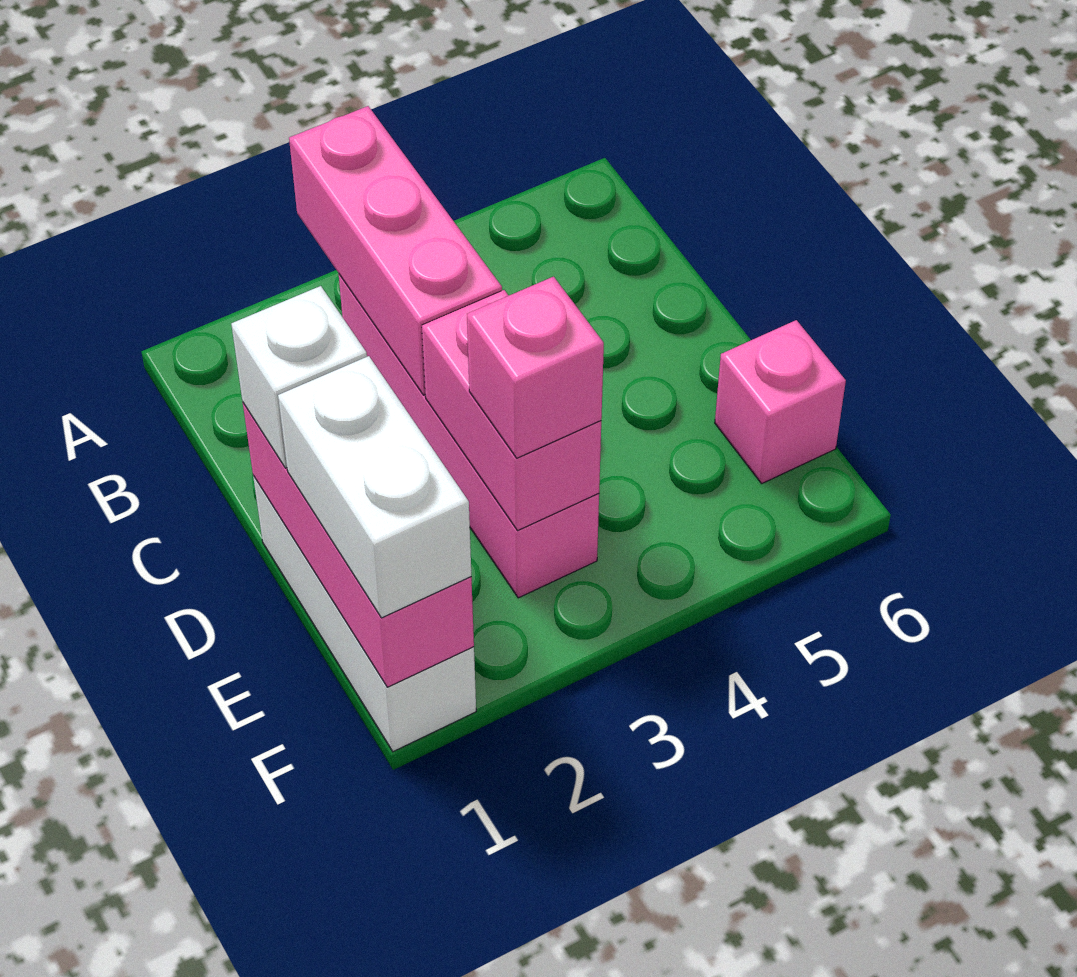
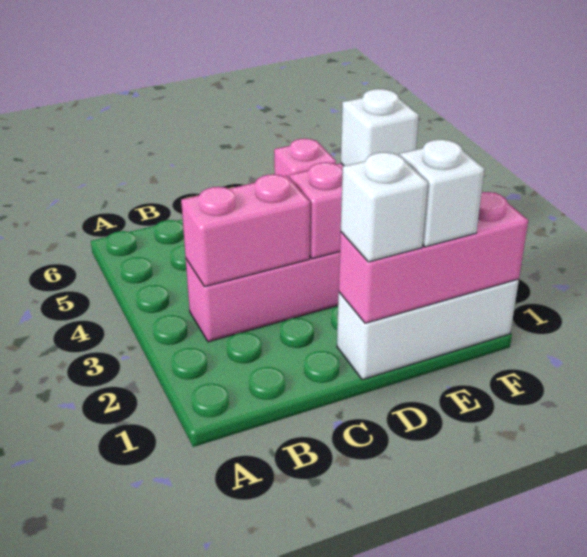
pink 1x3 brick [289,106,502,395] -> pink 1x2 brick [181,174,310,287]
white 1x2 brick [278,356,471,618] -> white 1x1 brick [400,139,485,247]
pink 1x1 brick [467,277,604,458] -> white 1x1 brick [341,89,419,166]

